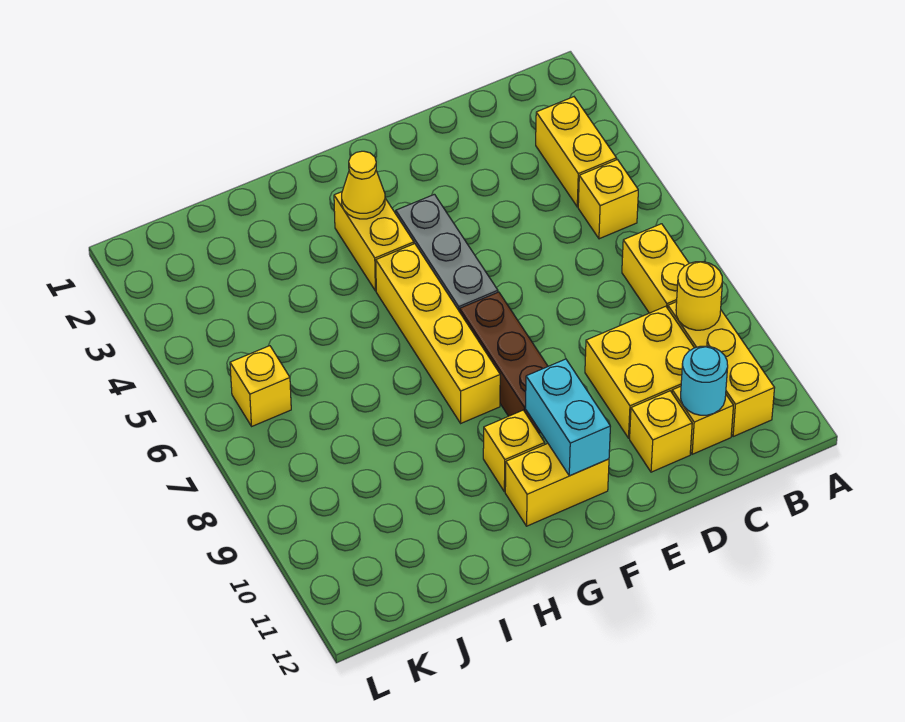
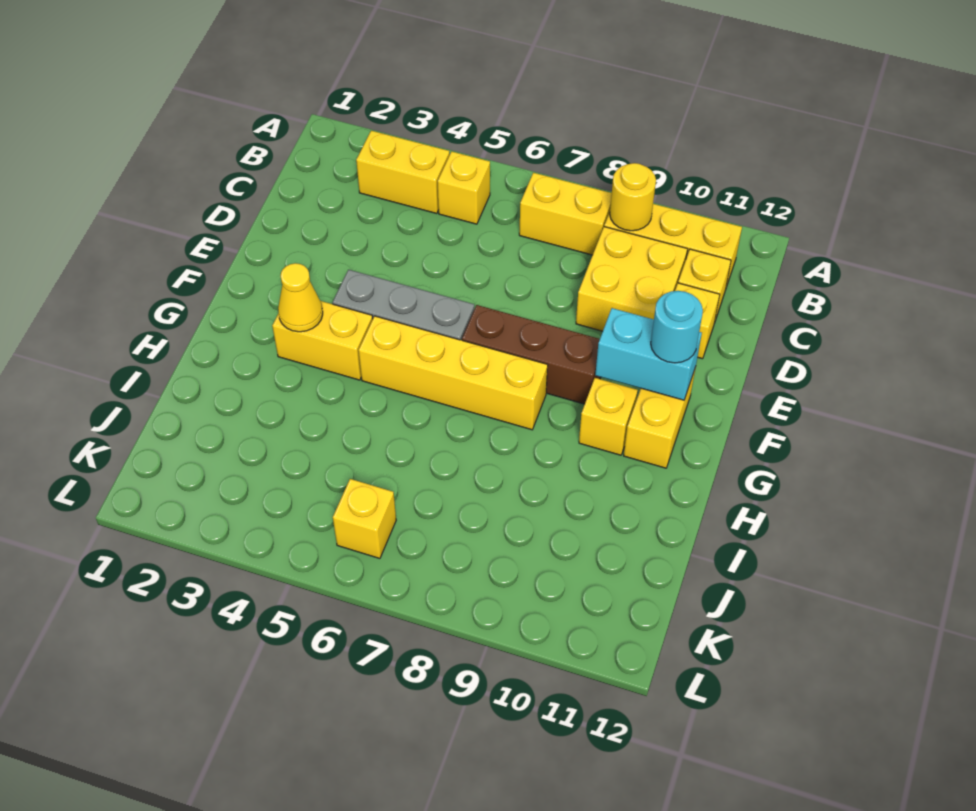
cyan 1x1 round brick [681,346,728,415] -> cyan 1x1 round brick moved to [651,291,703,363]

